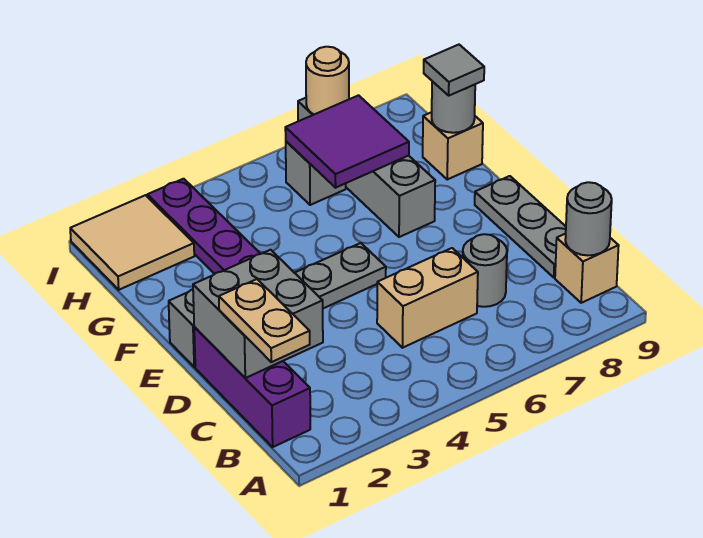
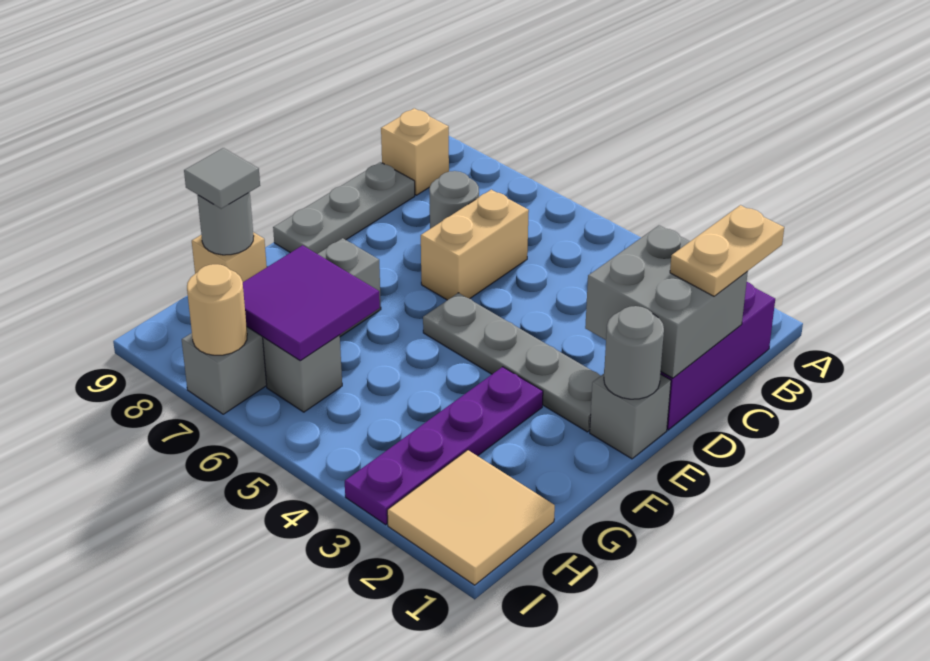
grey 1x1 round brick [565,182,612,255] -> grey 1x1 round brick moved to [604,306,664,399]
tan 1x2 brick [377,248,478,348] -> tan 1x2 brick turned to [421,190,529,300]

